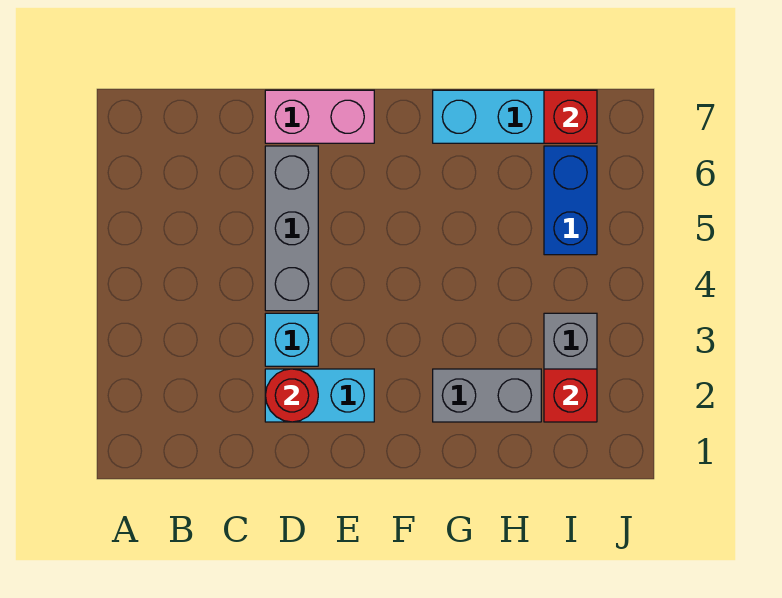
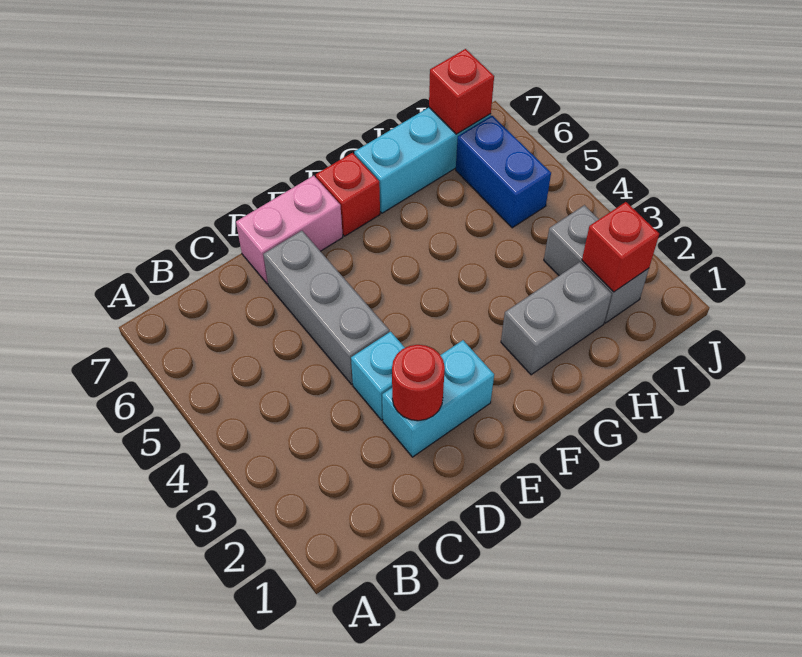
none -> red 1x1 brick [316,153,380,236]

